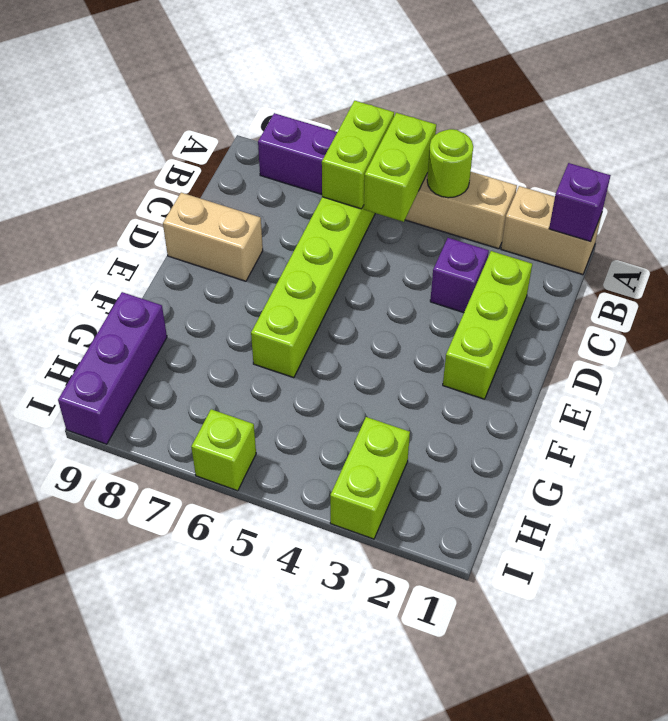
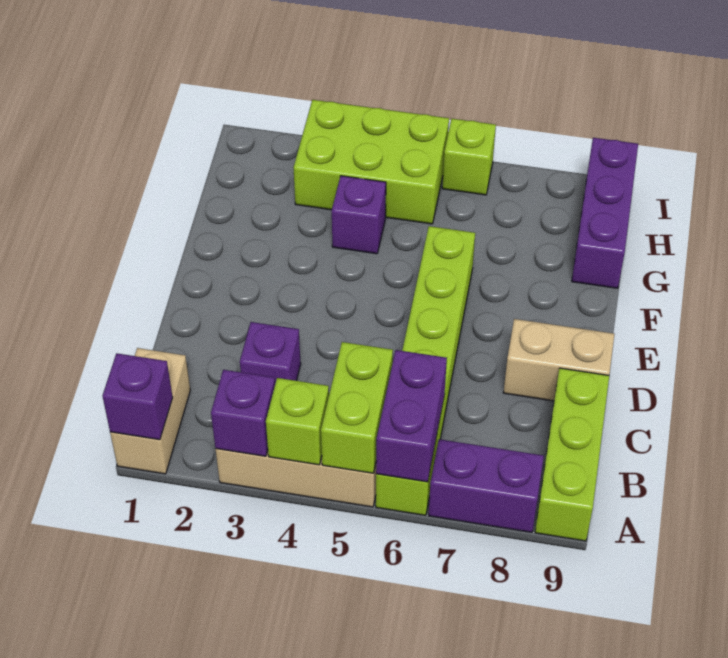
tan 1x2 brick [501,186,602,275] -> tan 1x2 brick turned to [110,348,190,474]
none -> purple 1x1 brick [211,370,275,456]
lime 1x1 round brick [427,129,473,198] -> lime 1x1 brick [266,378,329,465]
lime 1x2 brick [322,101,394,209] -> purple 1x2 brick [376,350,447,482]
lime 1x3 brick [443,251,532,399] -> lime 1x3 brick moved to [535,368,609,541]
none -> purple 1x1 brick [332,176,386,254]
lime 1x2 brick [330,417,410,539] -> lime 2x3 brick [293,100,449,224]

